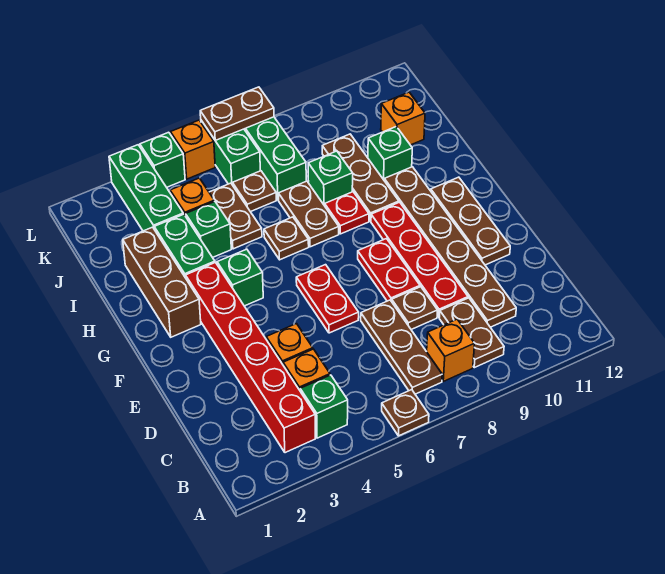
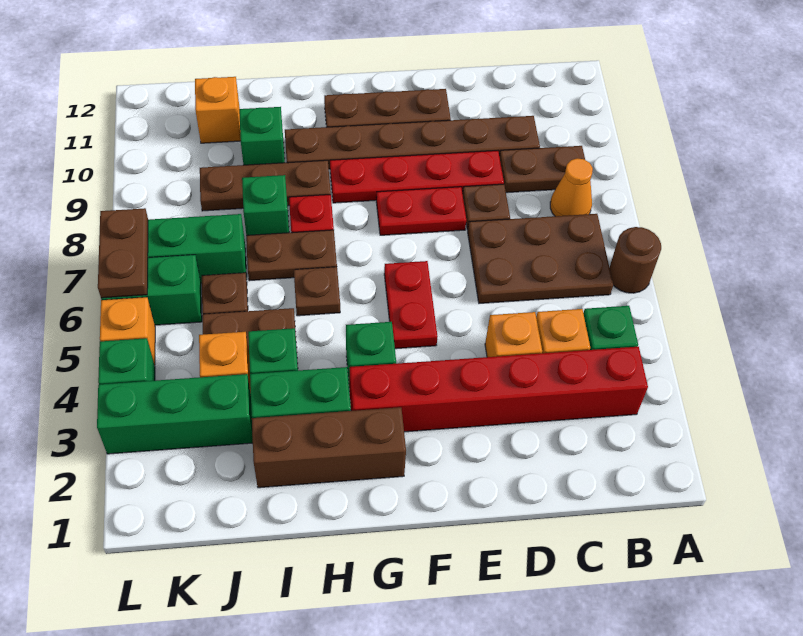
brown 1x1 plate [382,390,429,436] -> brown 1x1 round brick [610,227,661,293]
brown 1x3 plate [361,300,442,394] -> brown 2x3 plate [468,214,613,303]
orange 1x1 brick [427,319,475,381] -> orange 1x1 cone [550,158,593,216]
red 1x2 plate [296,265,359,333] -> red 1x2 plate turned to [384,261,438,349]

